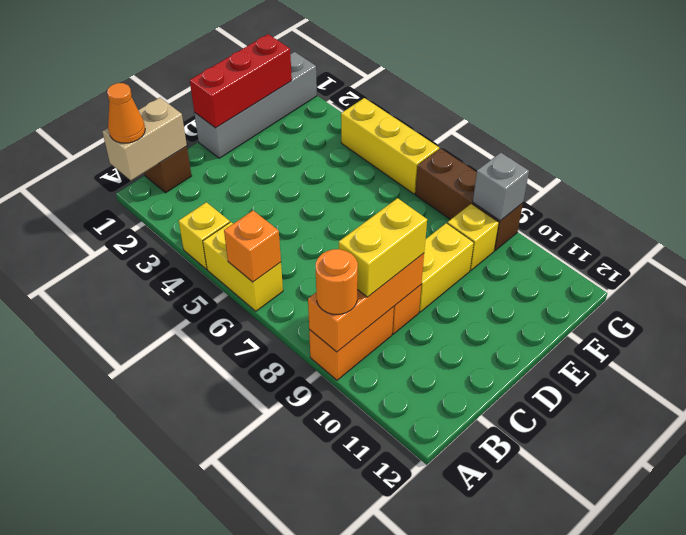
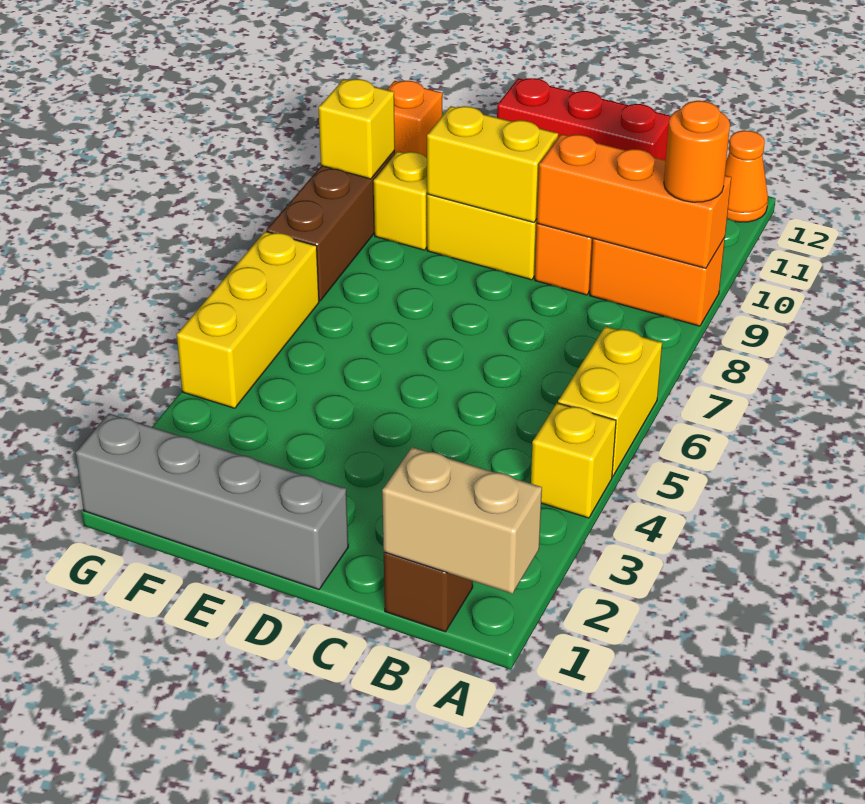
orange 1x1 cone [107,83,145,143] -> orange 1x1 cone moved to [725,130,768,222]
orange 1x1 brick [224,211,281,282] -> orange 1x1 brick moved to [387,81,443,158]
yellow 1x2 brick [339,198,427,297] -> yellow 1x2 brick moved to [427,106,558,222]
red 1x3 brick [190,34,292,128] -> red 1x3 brick moved to [497,78,671,160]
grey 1x1 brick [473,153,529,221] -> yellow 1x1 brick [319,79,395,179]

